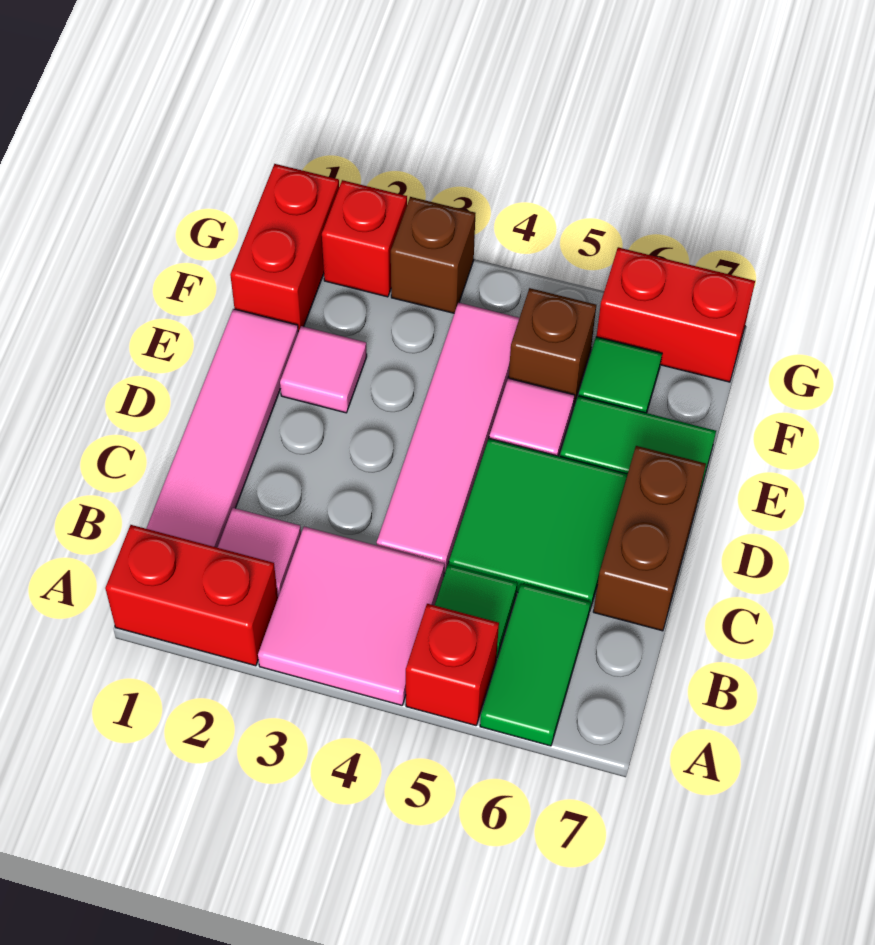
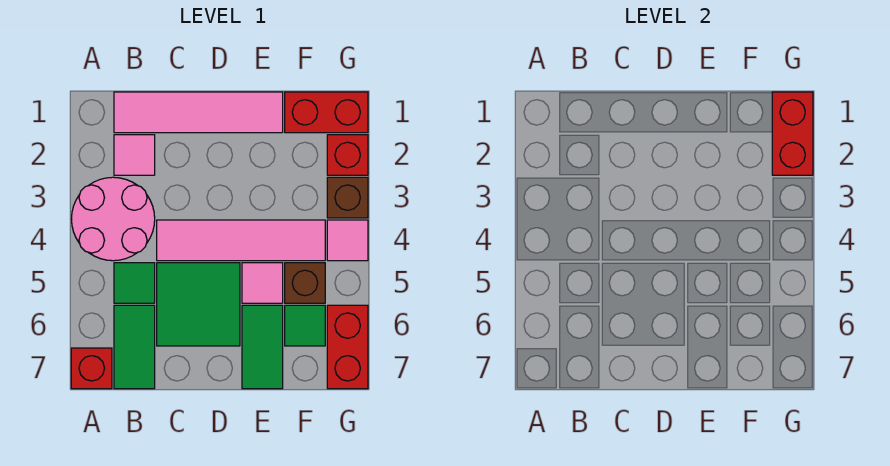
red 1x2 brick [105,525,278,666] -> red 1x2 brick moved to [772,92,813,175]
pink 2x2 tile [258,527,444,705] -> pink 2x2 round brick [71,177,155,261]
red 1x1 brick [406,604,499,726] -> red 1x1 brick moved to [71,348,112,389]
green 1x2 tile [480,584,591,746] -> green 1x2 tile turned to [114,305,155,389]
brown 1x2 brick [593,446,706,631] -> none
pink 1x1 tile [280,326,367,413] -> pink 1x1 tile moved to [327,220,368,261]

